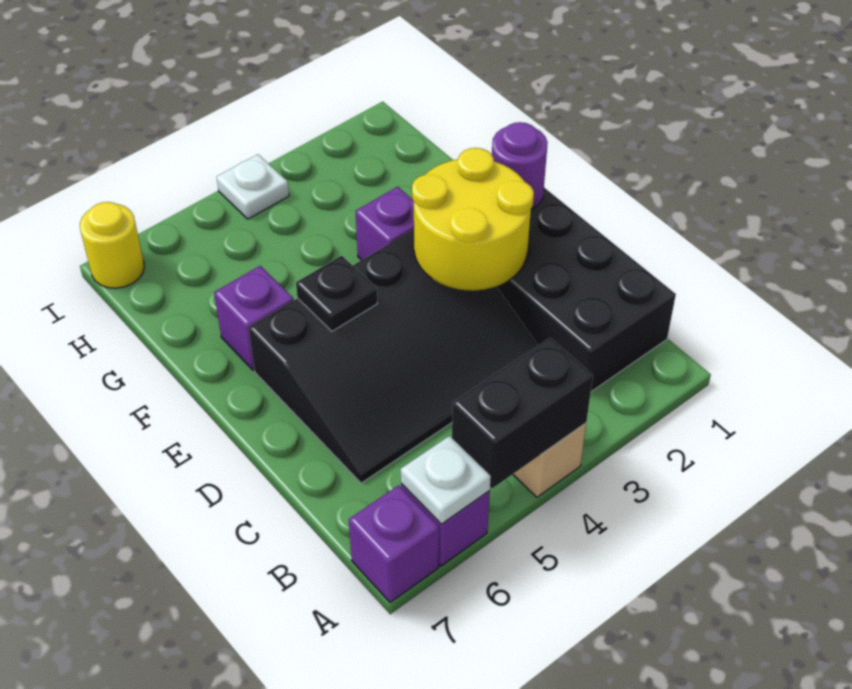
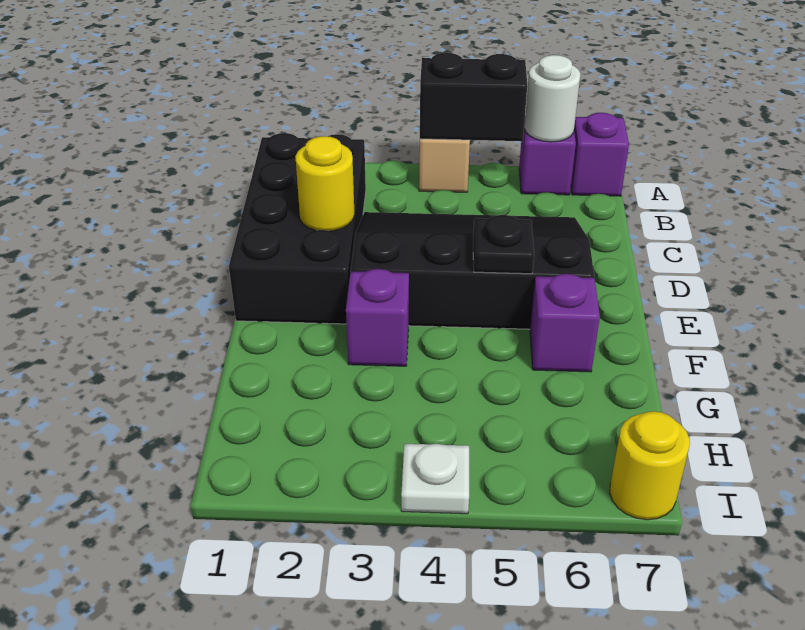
white 1x1 plate [401,436,491,524] -> white 1x1 round brick [524,55,580,142]
yellow 2x2 round brick [412,148,534,291] -> yellow 1x1 round brick [295,136,355,231]
purple 1x1 round brick [492,122,548,209] -> none

